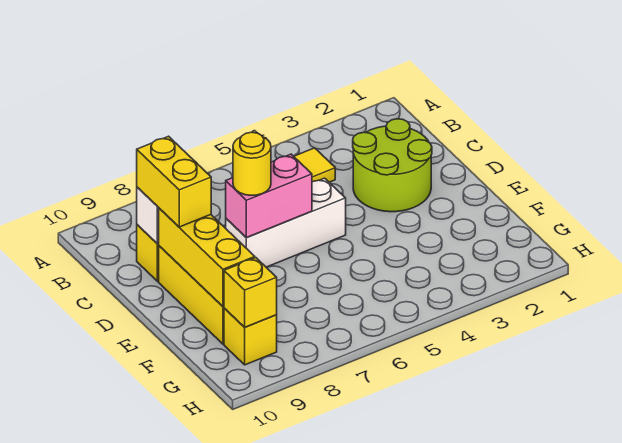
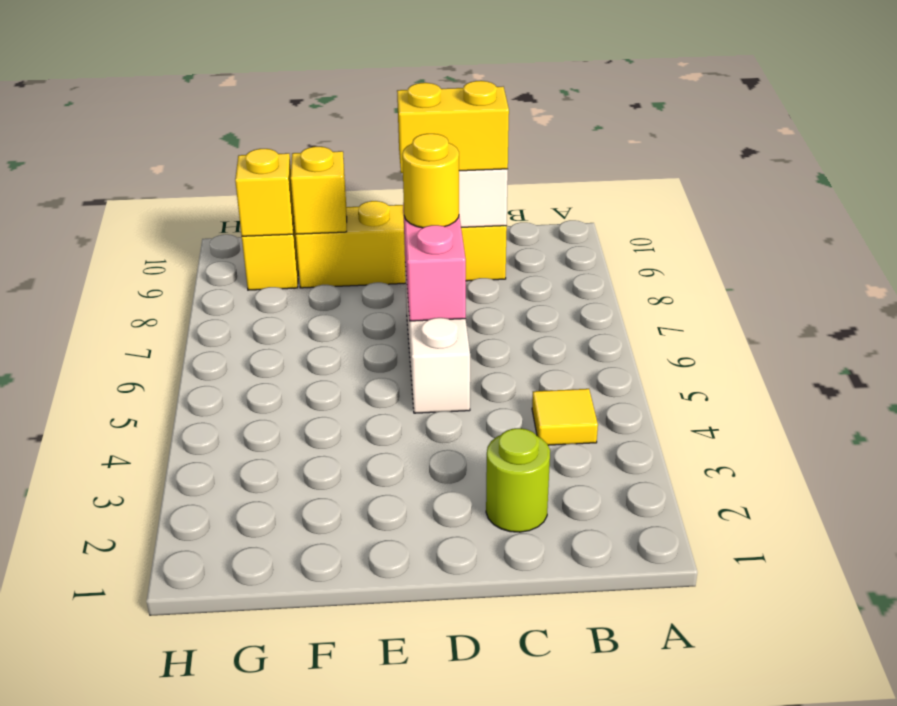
lime 2x2 round brick [353,119,432,212] -> lime 1x1 round brick [486,428,550,532]
yellow 1x3 brick [159,208,255,306] -> yellow 1x1 brick [291,147,347,234]

